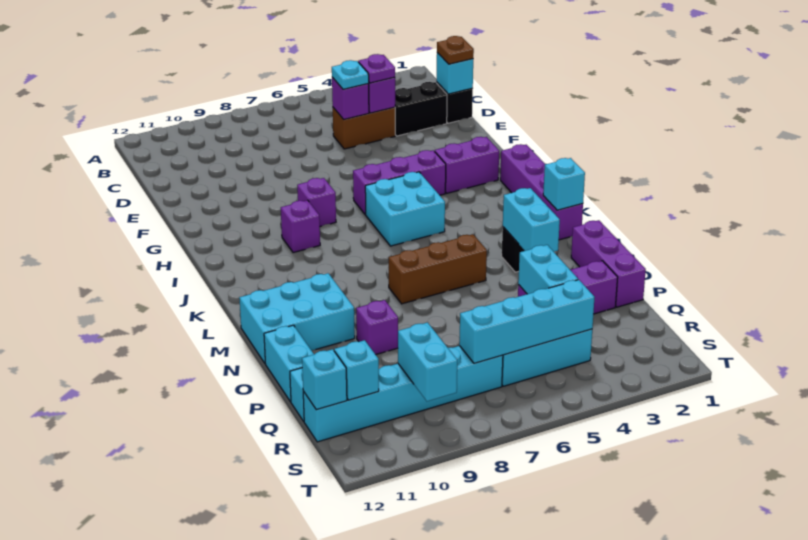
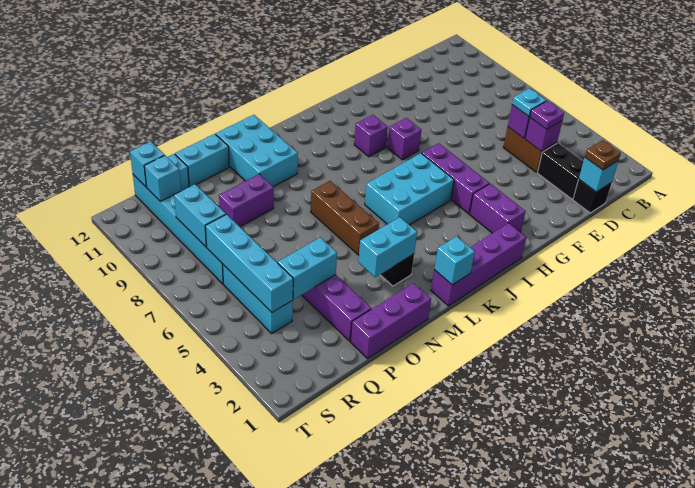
cyan 2x2 brick [365,172,445,246] -> cyan 2x3 brick [365,153,454,225]
purple 1x1 brick [356,300,398,355] -> purple 1x2 brick [219,174,274,227]
cyan 1x2 brick [398,322,457,401] -> cyan 1x2 brick turned to [174,184,226,247]

